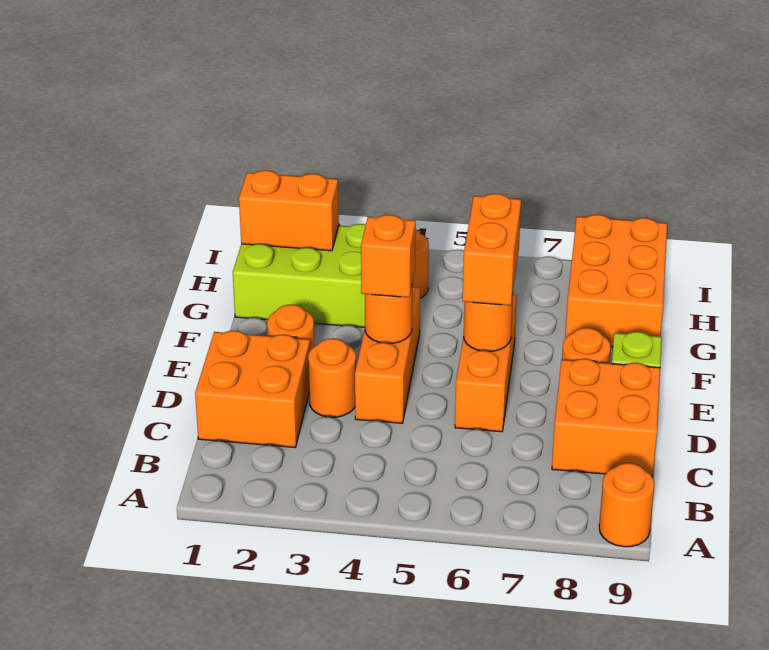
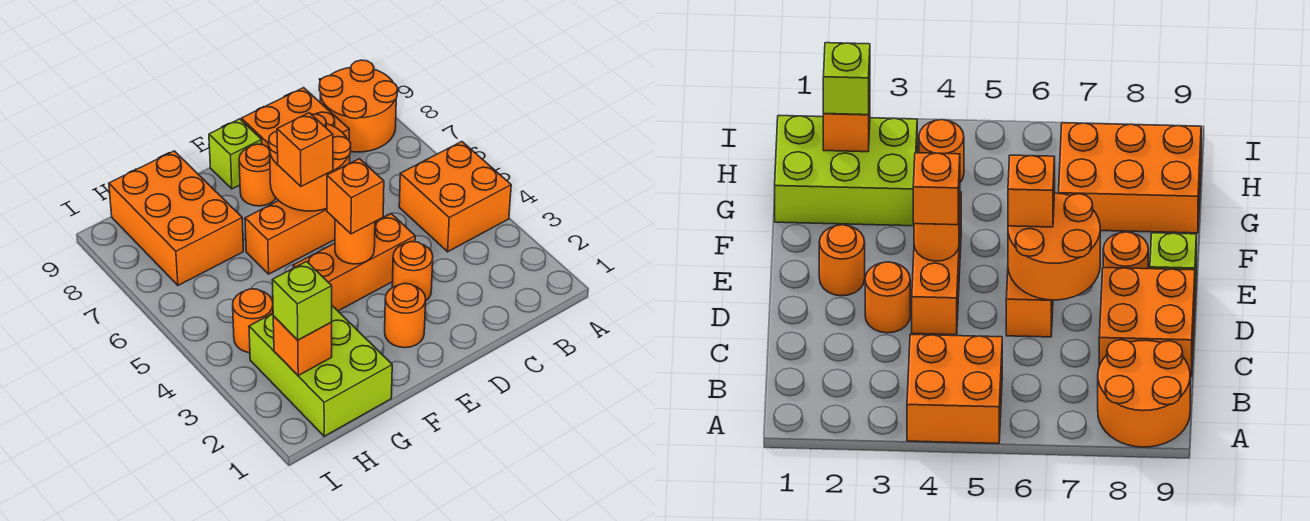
orange 1x1 round brick [599,463,655,547] -> orange 2x2 round brick [319,60,398,152]
orange 2x2 brick [195,331,310,447] -> orange 2x2 brick moved to [399,142,511,252]
orange 1x1 round brick [464,295,513,351] -> orange 2x2 round brick [269,114,351,211]
orange 1x2 brick [463,194,521,305] -> orange 1x1 brick [277,113,333,186]
orange 2x3 brick [565,215,667,347] -> orange 2x3 brick turned to [109,151,243,285]
orange 1x2 brick [239,170,339,251] -> orange 1x1 brick [273,316,332,375]
none -> lime 1x1 brick [272,261,332,340]

